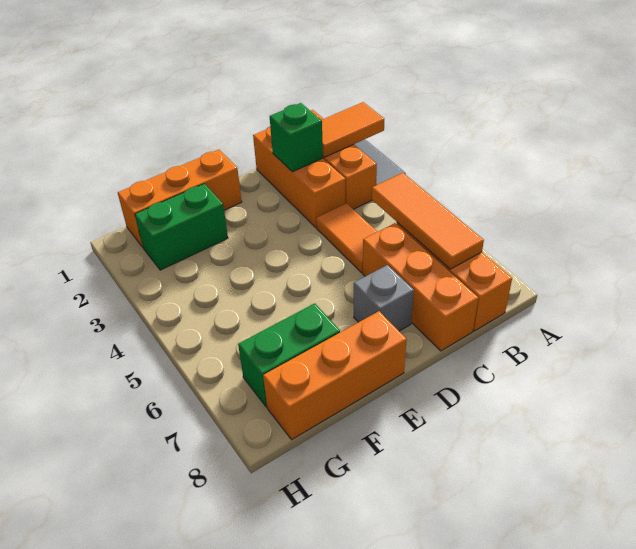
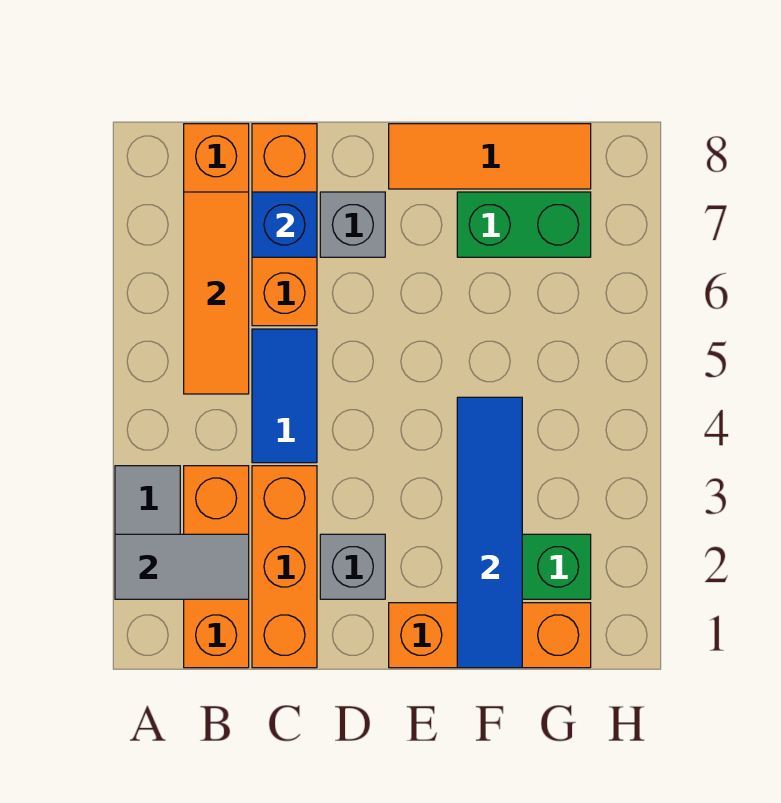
orange 1x2 tile [322,102,384,157] -> grey 1x2 tile [115,534,249,599]
green 1x1 brick [270,103,323,172] -> none
orange 1x2 tile [316,203,377,273] -> blue 1x2 tile [252,329,317,463]
none -> blue 1x1 brick [252,192,317,257]
none -> grey 1x1 brick [320,534,385,599]
orange 1x3 brick [263,311,407,440] -> orange 1x3 tile [389,124,591,189]
none -> blue 1x4 tile [457,397,522,668]

